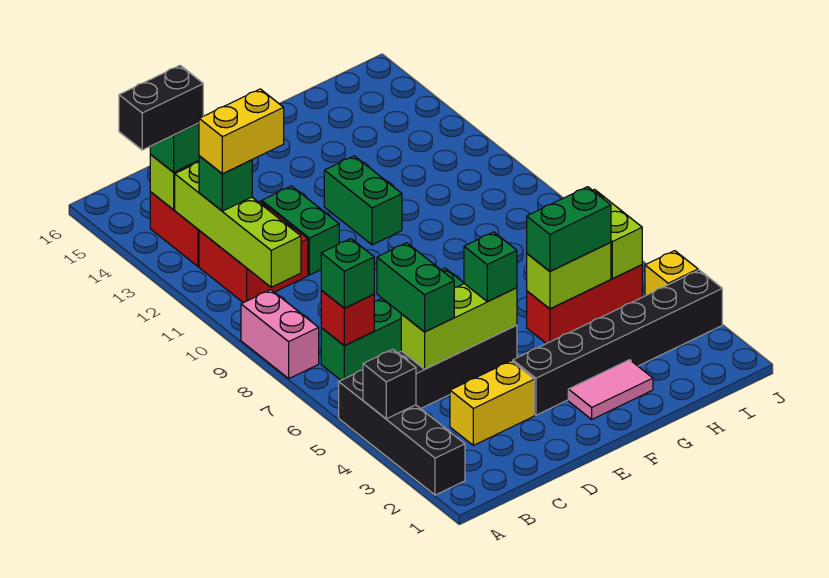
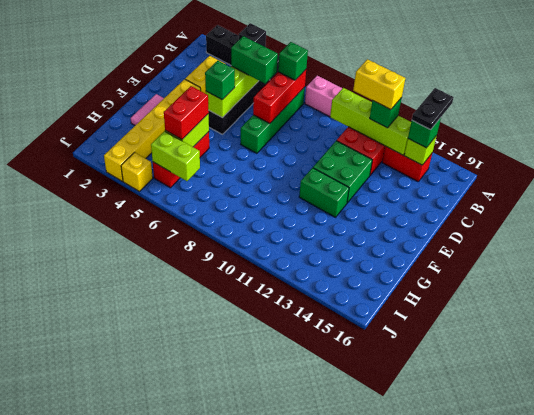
black 1x2 brick [119,65,203,150] -> black 1x2 plate [412,88,454,130]
red 1x1 brick [321,290,374,346] -> red 1x3 brick [253,70,306,123]
yellow 1x2 brick [199,89,284,174] -> yellow 1x2 brick turned to [353,59,405,110]
green 1x2 brick [262,186,339,275] -> green 2x2 brick [313,141,372,203]
black 1x6 brick [513,270,722,415] -> yellow 1x6 brick [104,79,201,181]
green 1x2 brick [527,187,611,271] -> red 1x2 brick [164,86,209,140]

